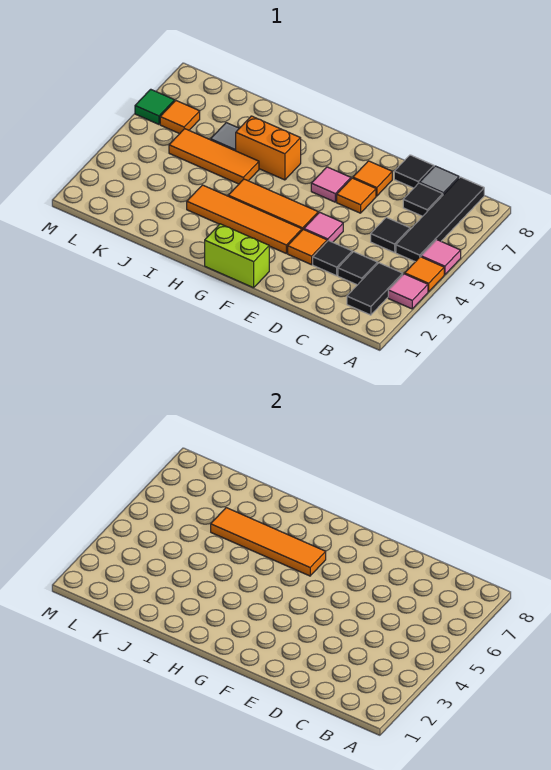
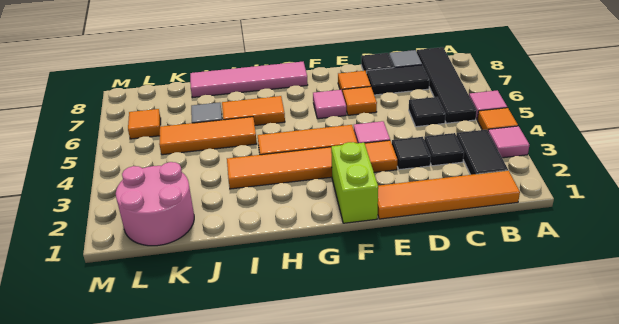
black 1x1 tile [403,183,443,216] -> black 1x2 tile [367,65,430,95]
lime 1x2 brick [205,224,269,288] -> lime 1x2 brick turned to [331,142,378,223]
orange 1x4 tile [211,508,326,576] -> orange 1x4 tile moved to [378,170,520,219]
none -> pink 1x4 tile [190,62,308,98]
orange 1x2 brick [236,116,301,180] -> orange 1x2 tile [222,96,285,125]
none -> pink 2x2 round brick [116,162,194,246]
green 1x1 tile [135,89,175,124] -> none

